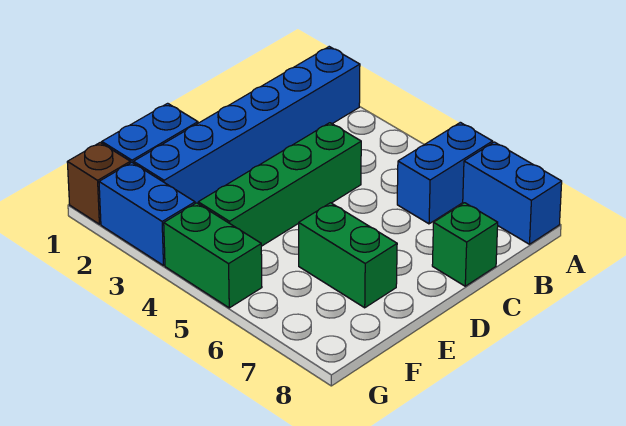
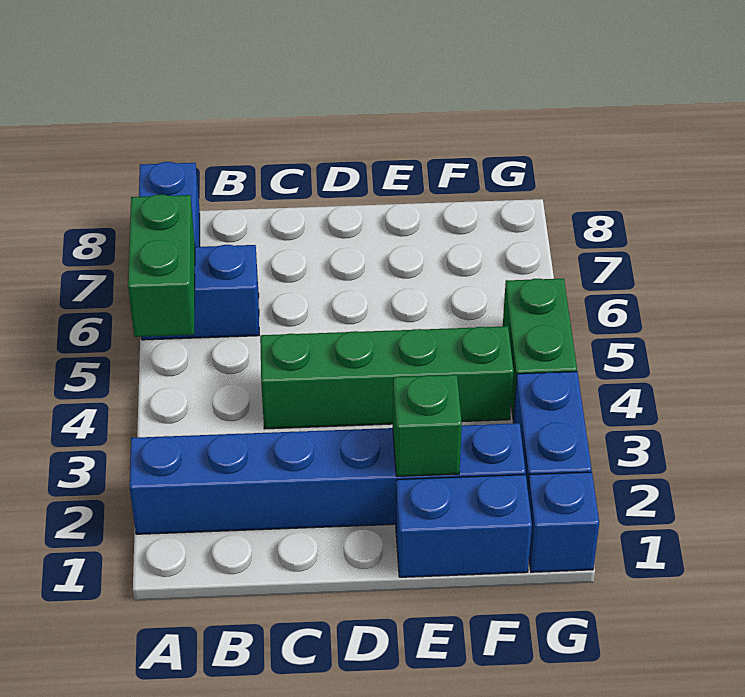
green 1x1 brick [432,203,498,286] -> green 1x1 brick moved to [393,375,462,477]
green 1x2 brick [299,203,397,308] -> green 1x2 brick moved to [128,194,195,337]
brown 1x1 brick [67,143,130,224] -> blue 1x1 brick [528,472,599,572]

